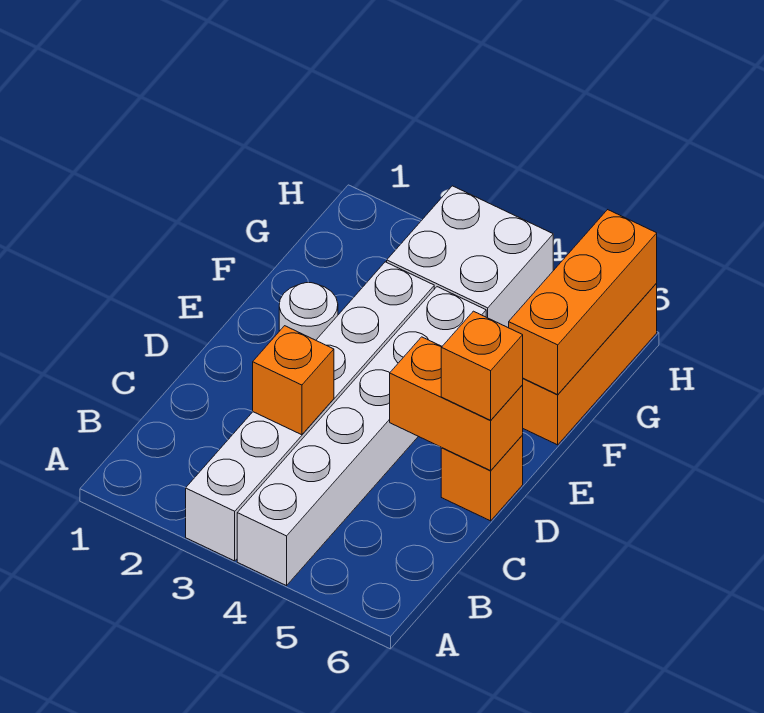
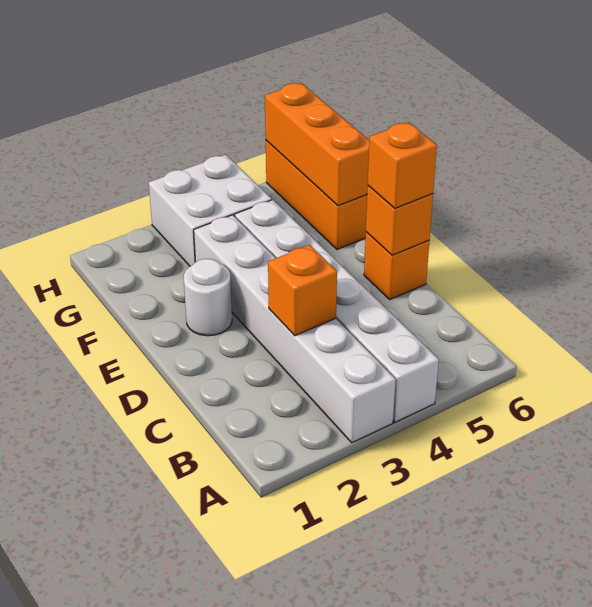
orange 1x2 brick [390,337,523,471] -> orange 1x1 brick [366,186,433,255]

